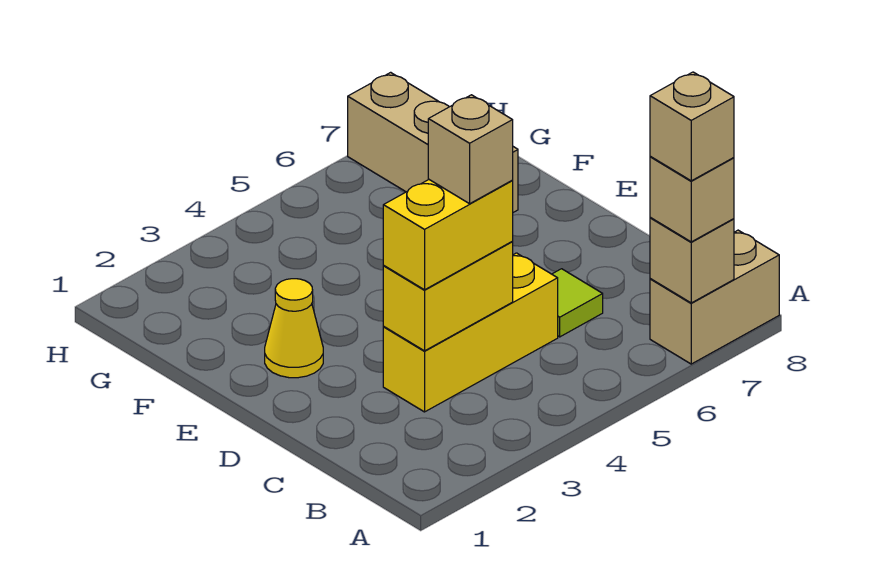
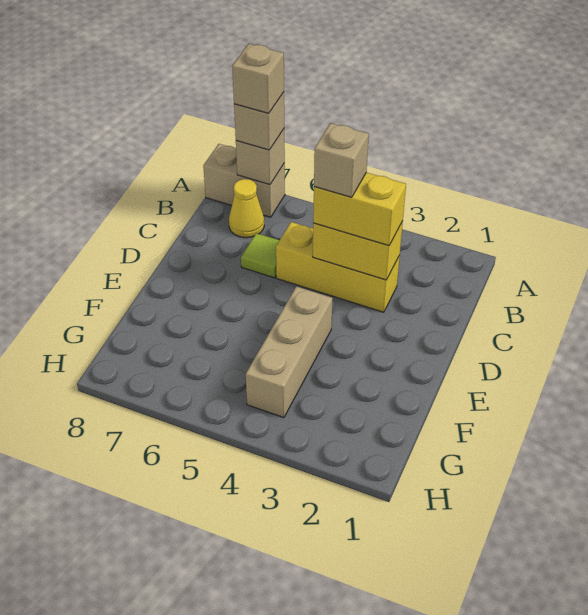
yellow 1x1 cone [265,279,323,378] -> yellow 1x1 cone moved to [229,179,264,238]
tan 1x3 brick [348,72,518,212] -> tan 1x3 brick moved to [246,286,332,418]

